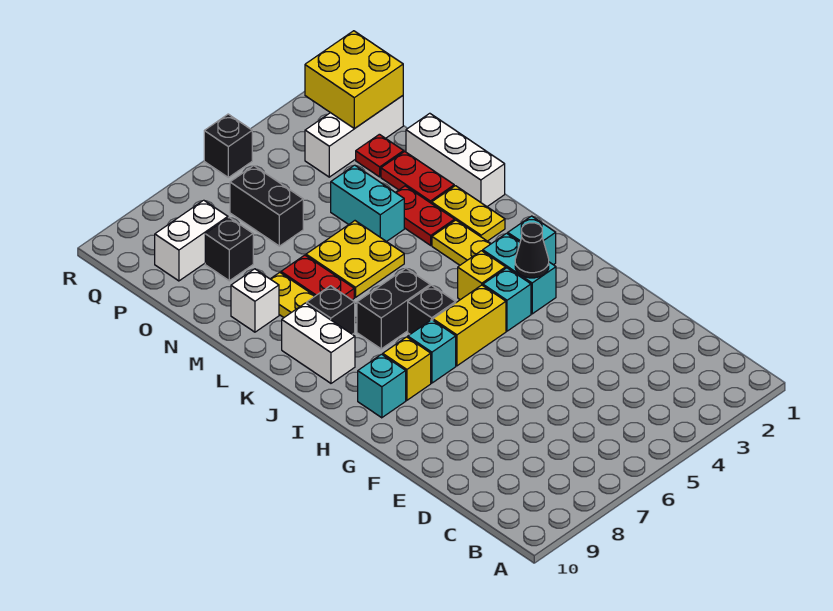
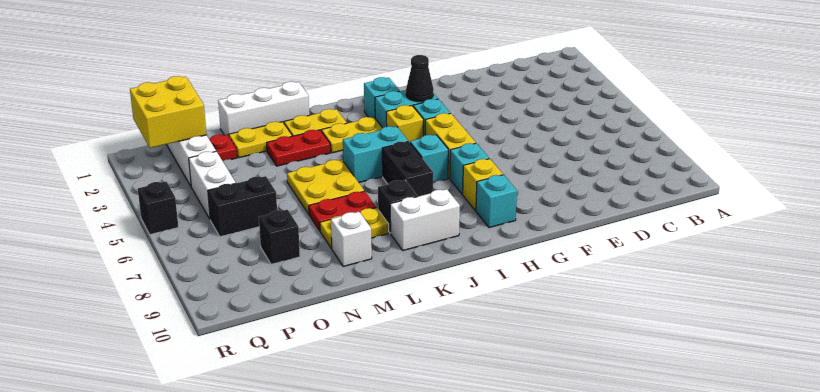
black 1x1 brick [408,285,456,334] -> cyan 1x1 brick [410,135,448,183]
red 1x2 plate [381,152,454,203] -> yellow 1x2 plate [229,122,292,158]
cyan 1x2 brick [331,165,404,242] -> cyan 1x2 brick moved to [343,126,408,182]
white 1x2 brick [155,200,228,281] -> white 1x2 brick moved to [189,152,236,219]

